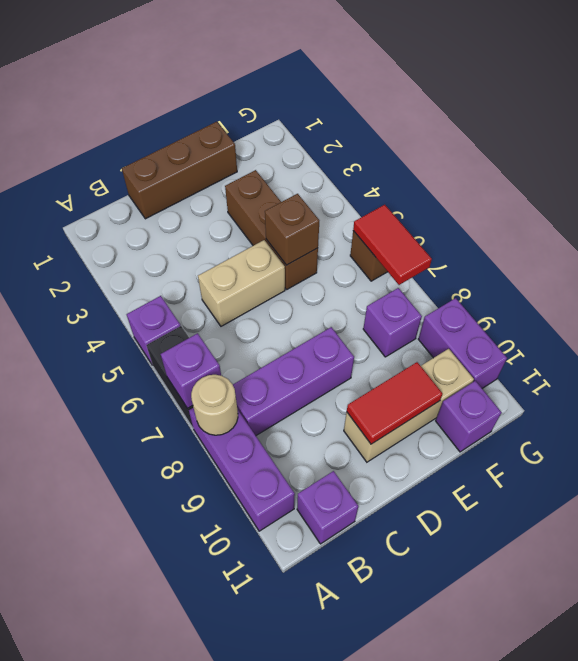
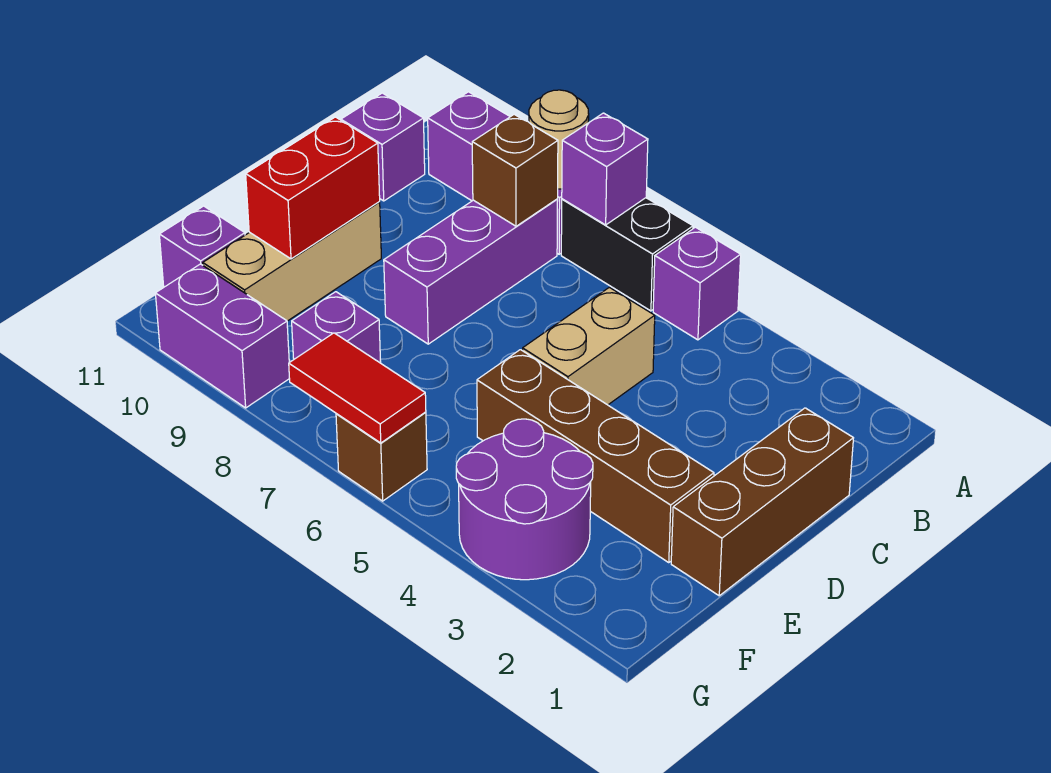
red 1x2 tile [347,362,443,444] -> red 1x2 brick [246,117,380,259]
brown 1x3 brick [225,170,318,289] -> brown 1x4 brick [477,350,714,562]
brown 1x1 brick [265,194,319,265] -> brown 1x1 brick moved to [472,114,558,226]
none -> purple 2x2 round brick [456,419,593,580]

